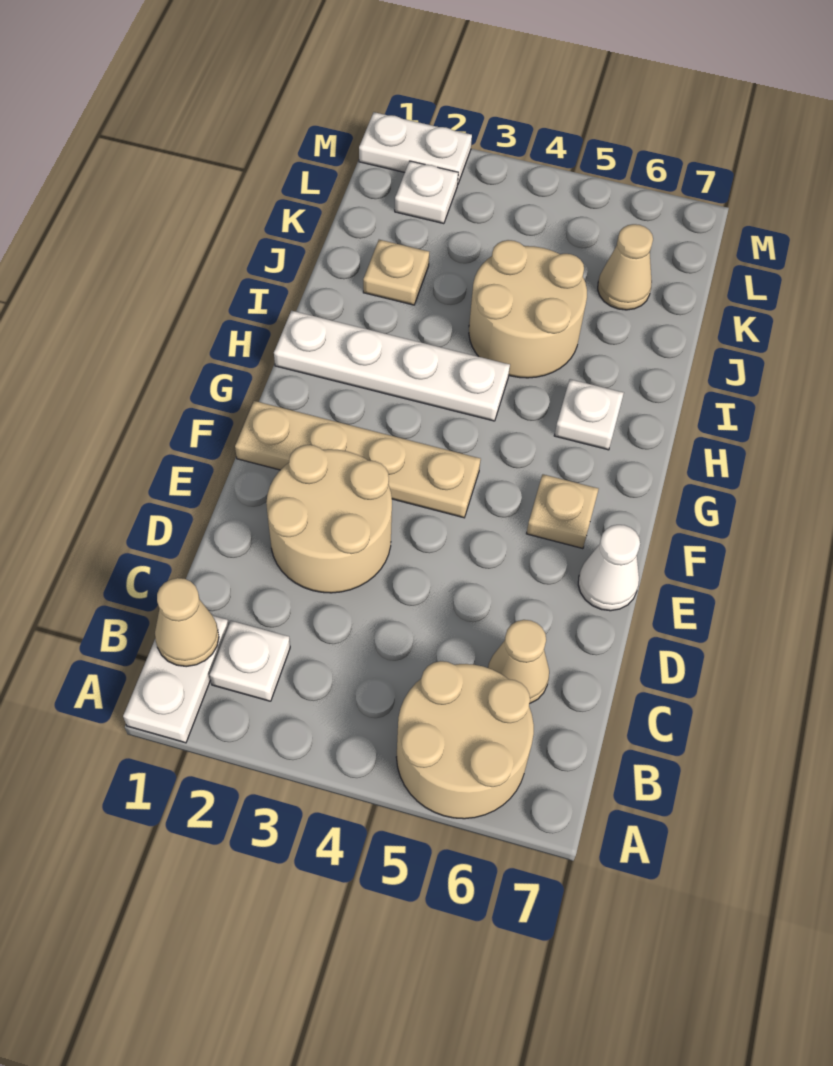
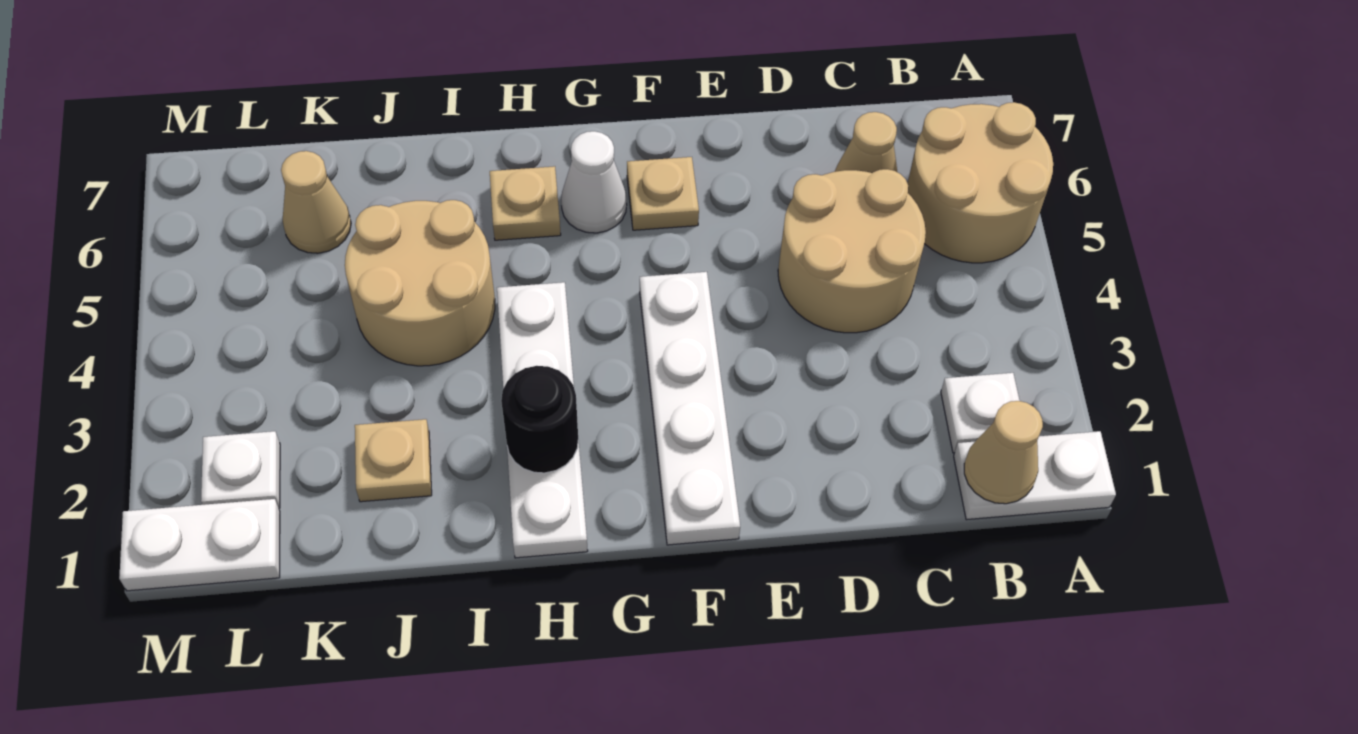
tan 2x2 round brick [266,445,392,593] -> tan 2x2 round brick moved to [778,169,926,333]
white 1x1 cone [578,525,640,611] -> white 1x1 cone moved to [561,131,627,233]
tan 1x4 plate [235,401,481,518] -> white 1x4 plate [640,272,740,545]
none -> black 1x1 round brick [501,366,578,473]
white 1x1 plate [554,379,624,450] -> tan 1x1 plate [490,166,561,240]
white 1x2 plate [359,112,472,185] -> white 1x2 plate turned to [119,499,280,591]

